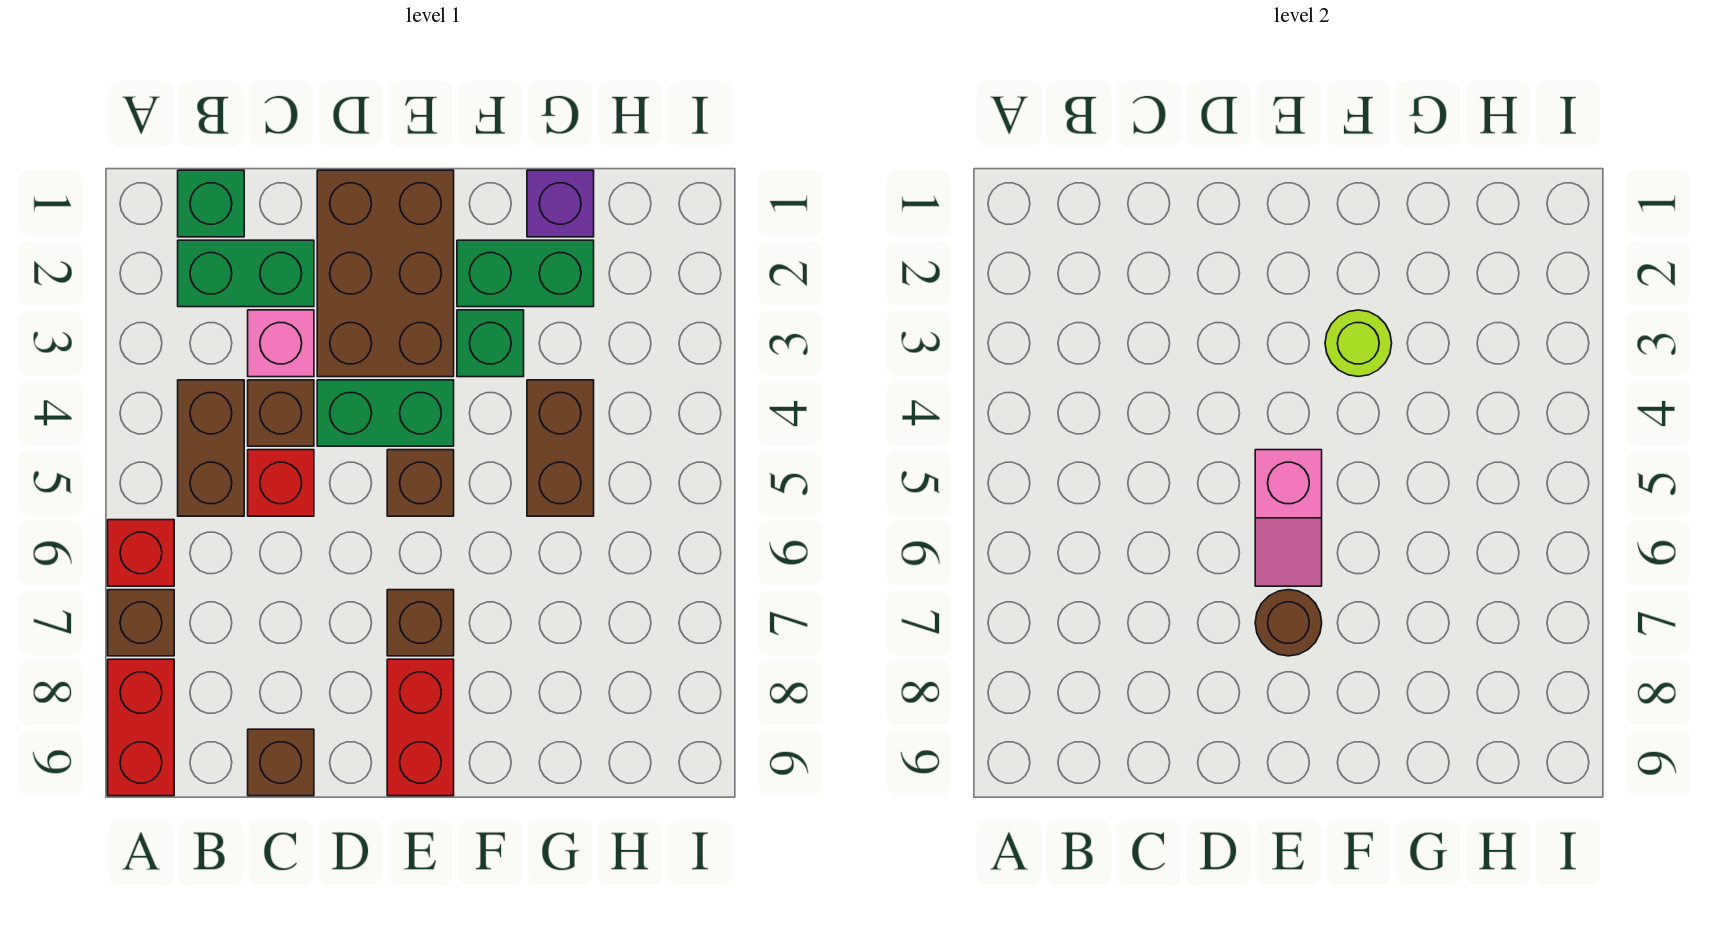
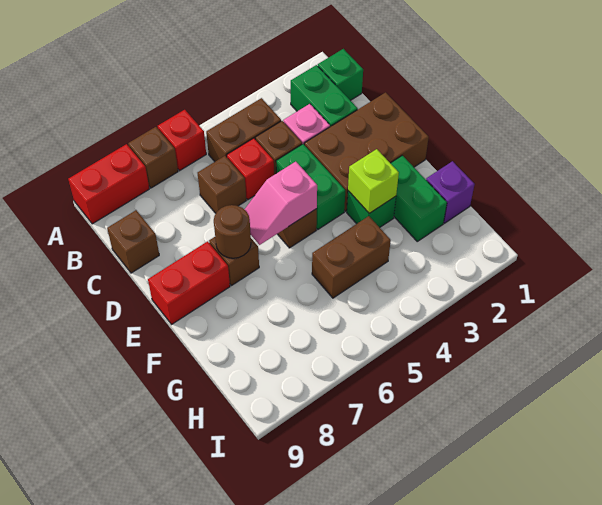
none -> brown 1x1 brick [198,156,246,213]
lime 1x1 round brick [1325,310,1392,377] -> lime 1x1 brick [348,149,399,213]

